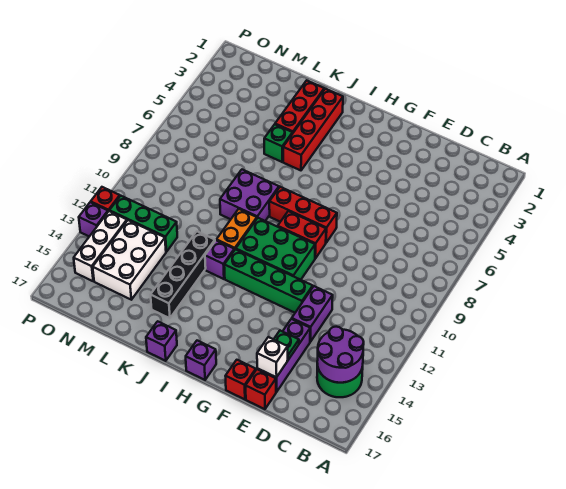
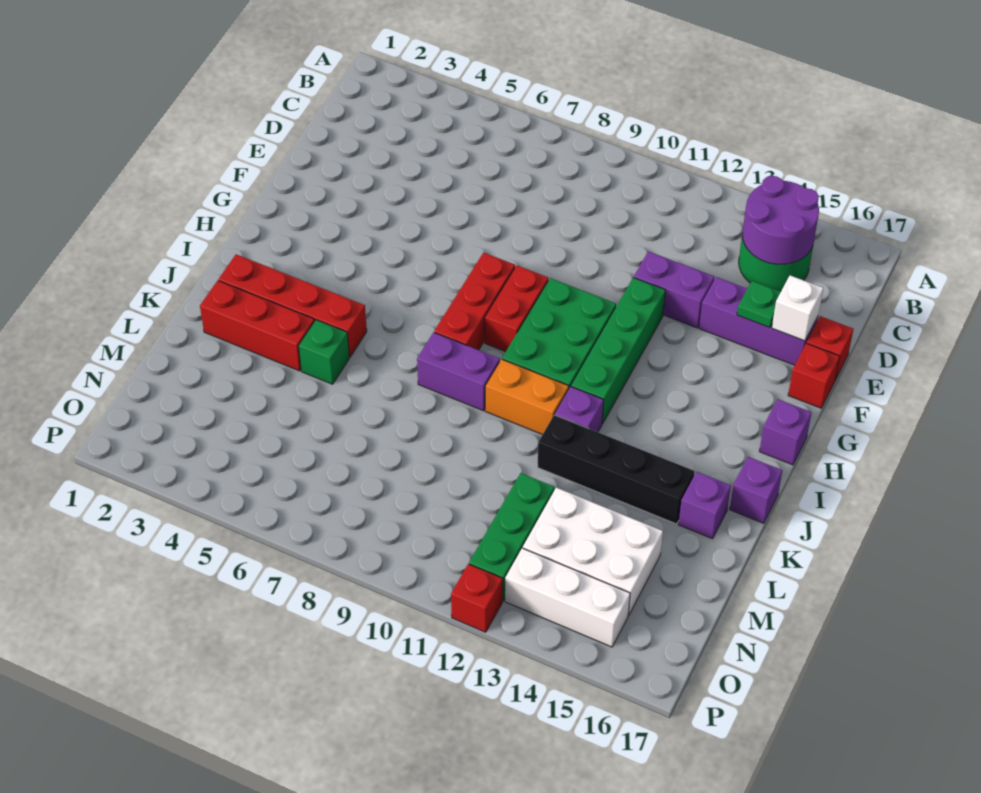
purple 2x2 brick [220,170,279,221] -> purple 1x2 brick [417,332,500,411]
purple 1x1 brick [79,202,108,237] -> purple 1x1 brick moved to [679,472,731,539]

